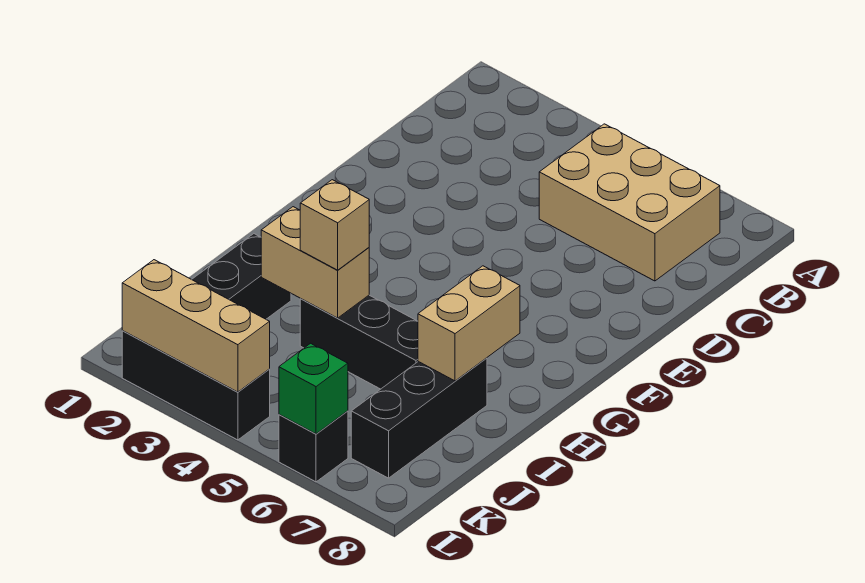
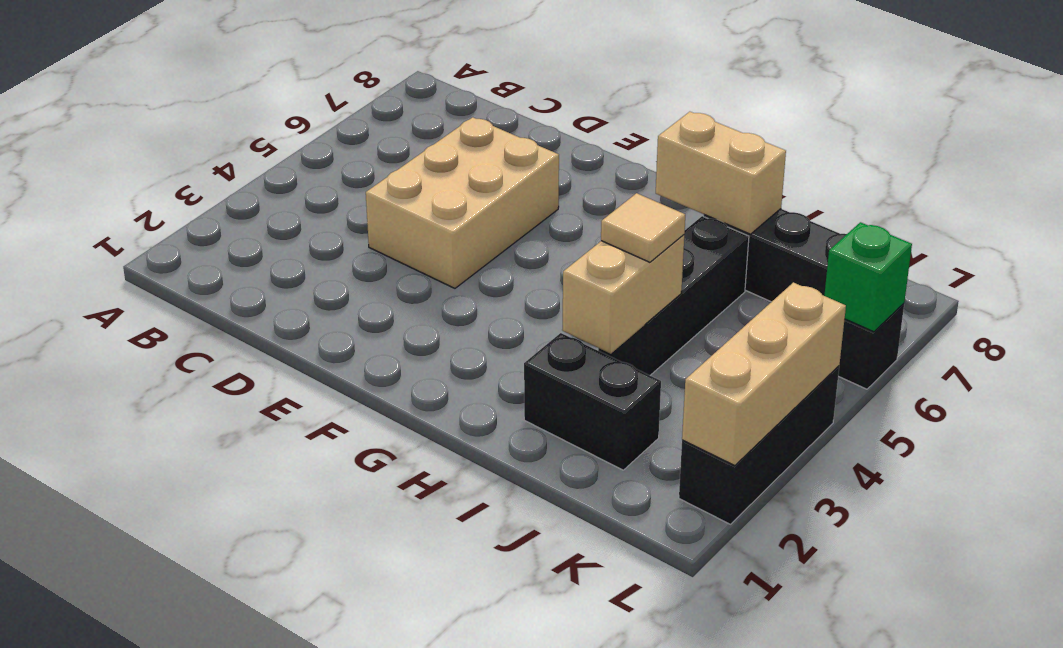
tan 2x3 brick [539,124,720,281] -> tan 2x3 brick moved to [366,117,559,288]
tan 1x1 brick [300,180,369,270] -> tan 1x1 tile [601,193,685,262]

